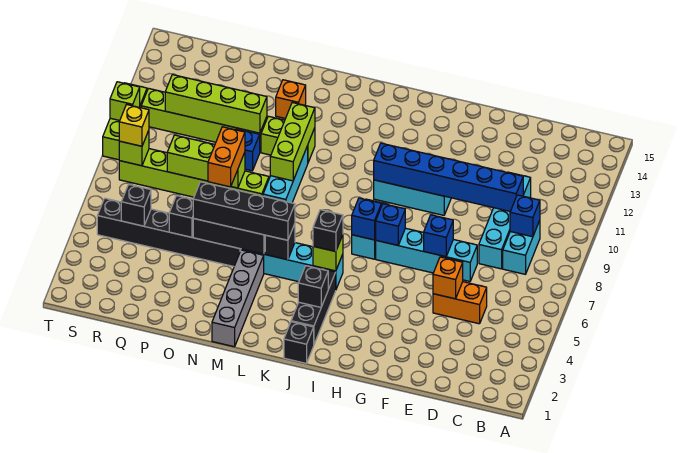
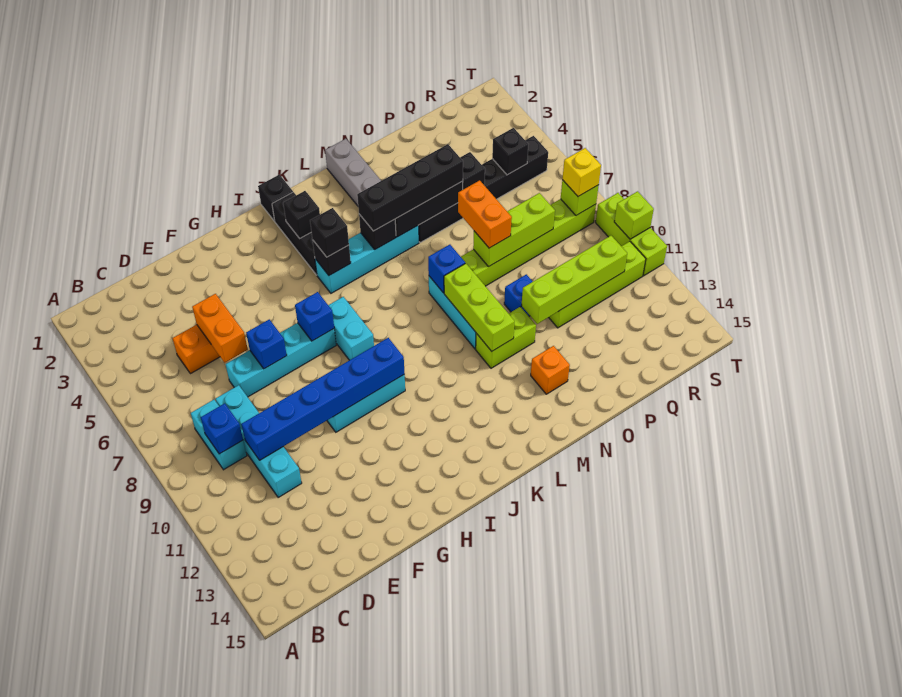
orange 1x1 brick [433,257,463,299] -> orange 1x2 brick [192,294,248,363]
blue 1x1 brick [352,198,381,240] -> blue 1x1 brick moved to [428,245,465,293]
lime 1x1 brick [313,235,343,271] -> black 1x1 brick [313,241,351,276]

